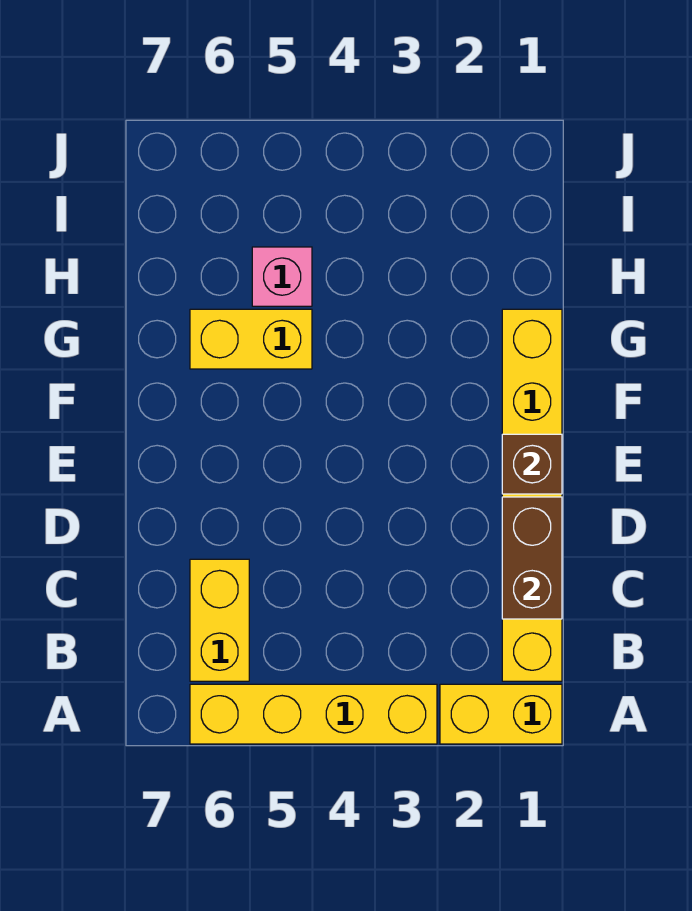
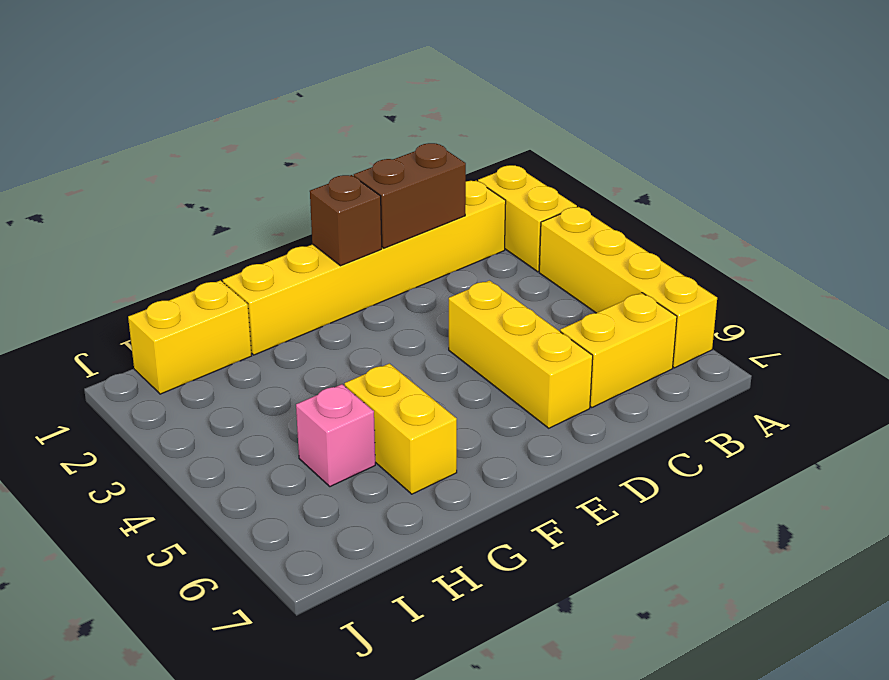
none -> yellow 1x3 brick [449,281,593,428]
none -> yellow 1x2 brick [128,280,252,394]

